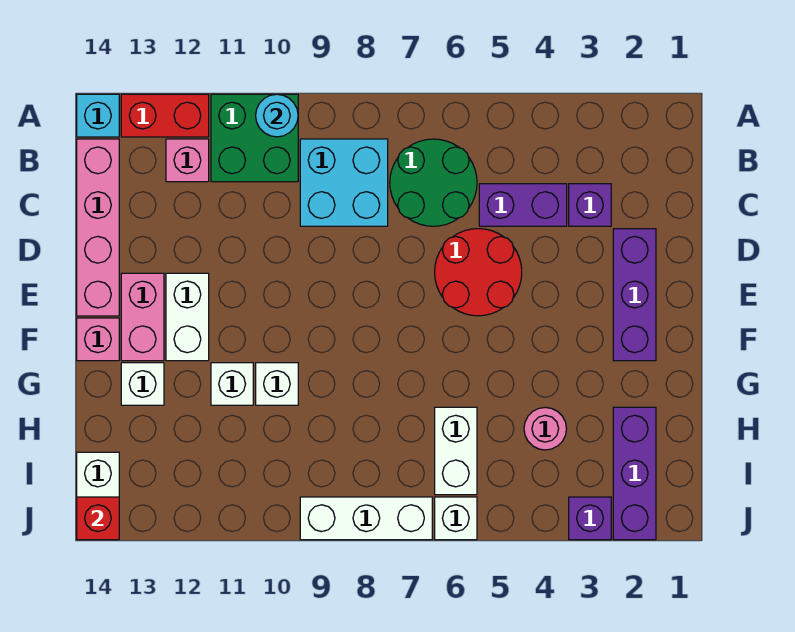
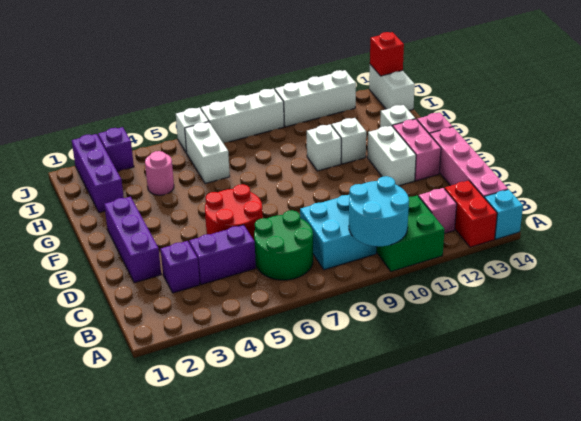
cyan 1x1 round brick [256,94,298,137] -> cyan 2x2 round brick [349,176,409,246]
red 1x2 brick [121,94,209,137] -> red 1x2 brick turned to [445,181,497,247]
none -> white 1x3 brick [275,70,356,127]

